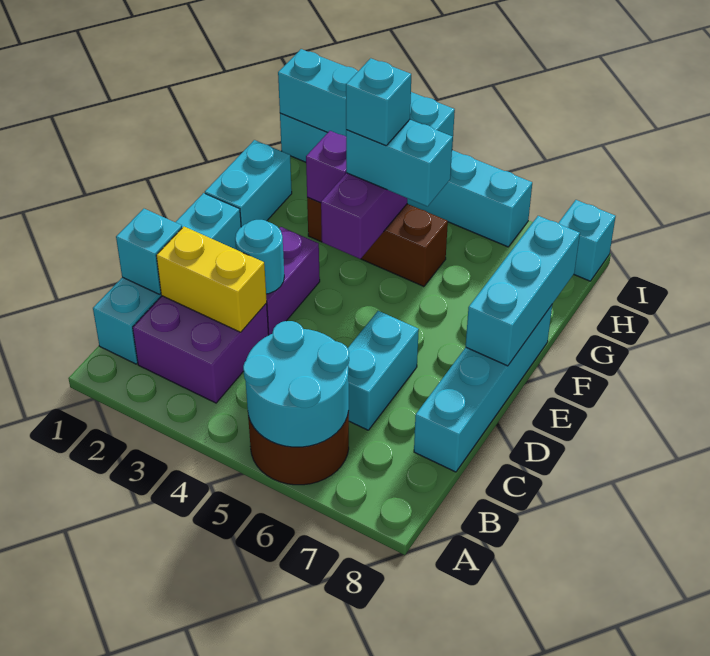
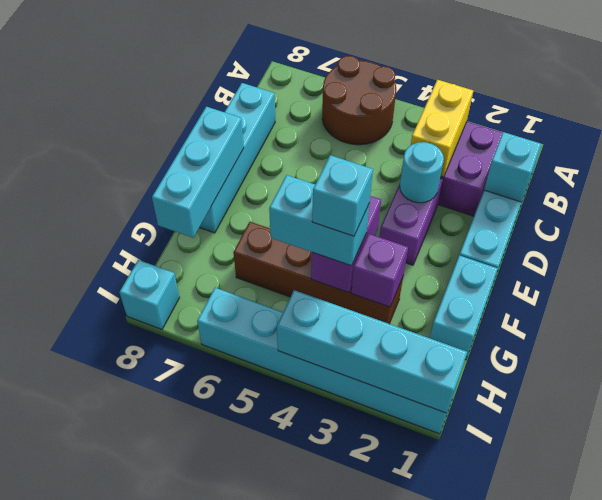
cyan 2x2 round brick [243,321,349,447] -> none
yellow 1x2 brick [156,227,267,332] -> yellow 1x2 brick turned to [411,80,473,177]
cyan 1x2 brick [348,311,419,430] -> none
brown 1x3 brick [307,197,448,286] -> brown 1x4 brick [233,222,403,324]

